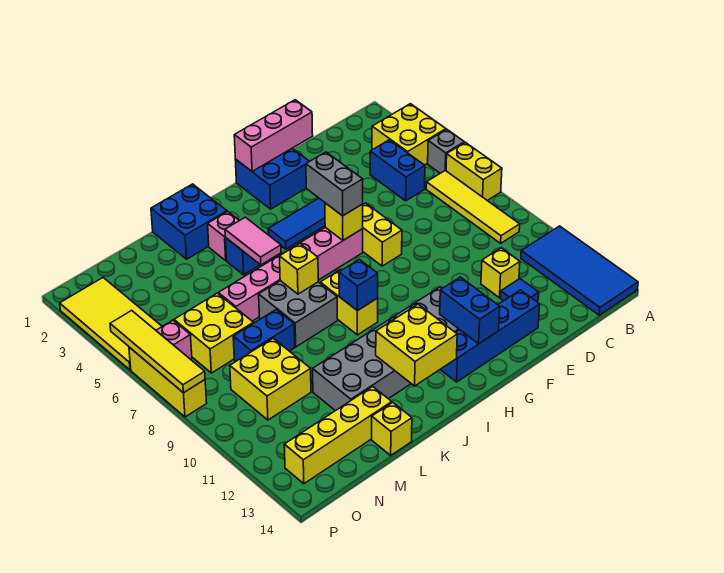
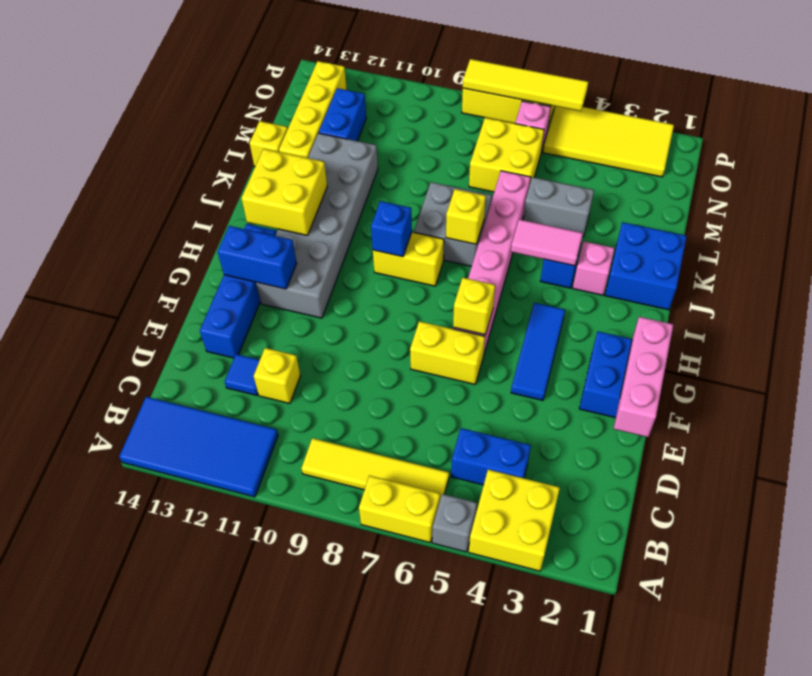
grey 1x2 brick [306,152,363,216] -> grey 1x2 brick moved to [523,177,594,237]
blue 1x2 brick [233,310,295,361] -> blue 1x2 brick moved to [319,88,366,141]
yellow 2x2 brick [230,338,311,420] -> none

